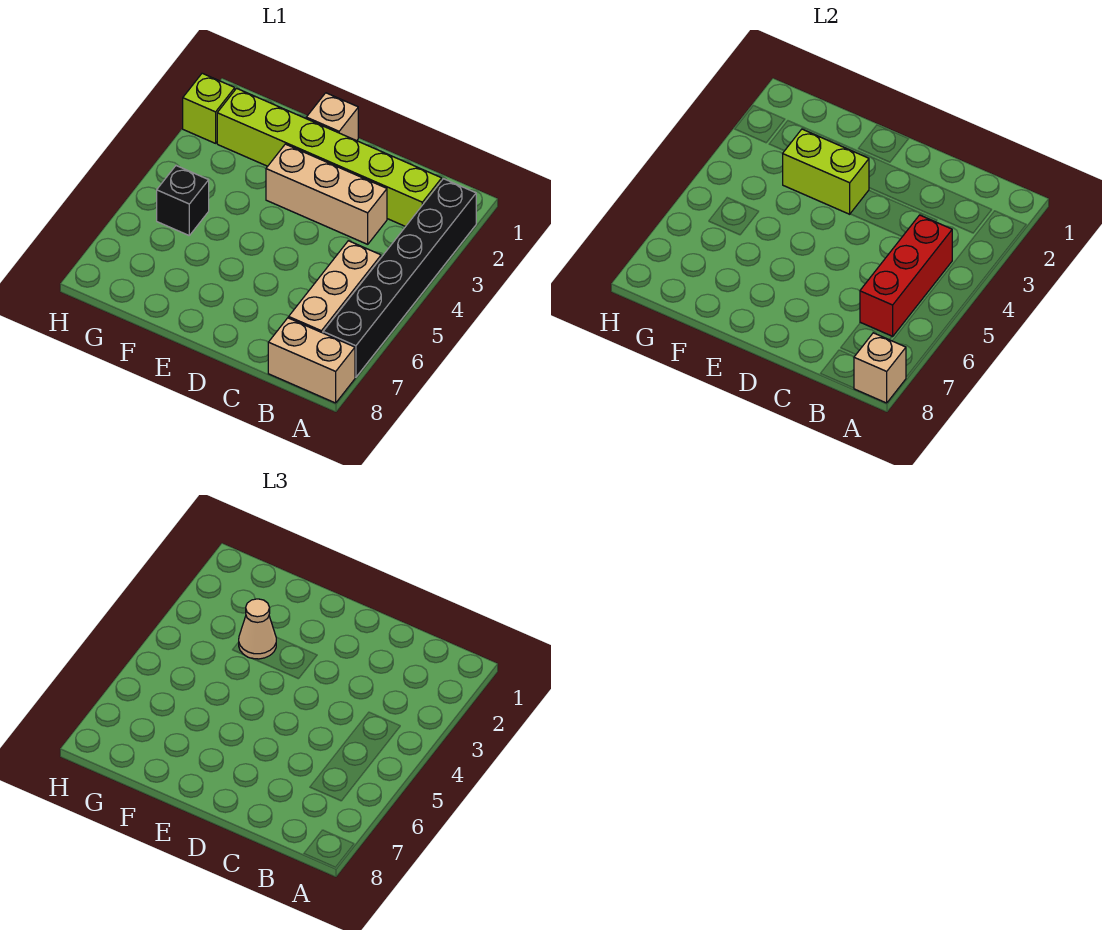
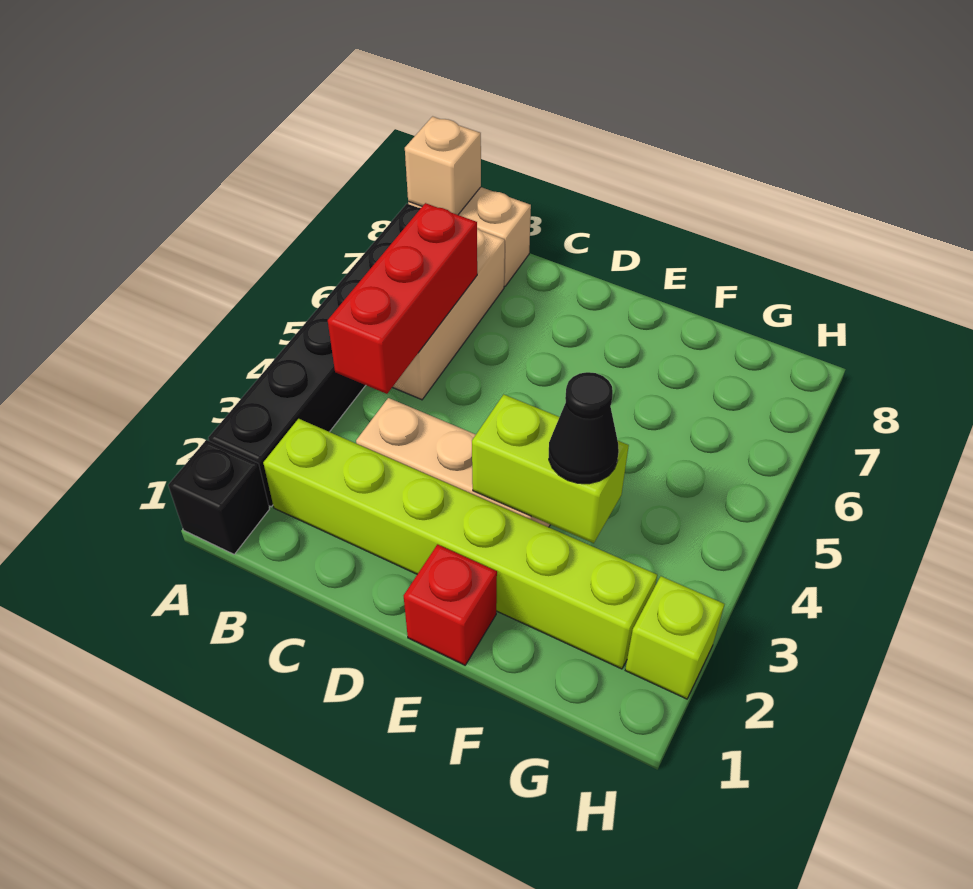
tan 1x1 brick [306,93,358,141] -> red 1x1 brick [404,544,497,665]
tan 1x1 cone [239,599,276,659] -> black 1x1 cone [549,372,619,484]
black 1x1 brick [157,166,209,235] -> black 1x1 brick moved to [168,440,269,554]

